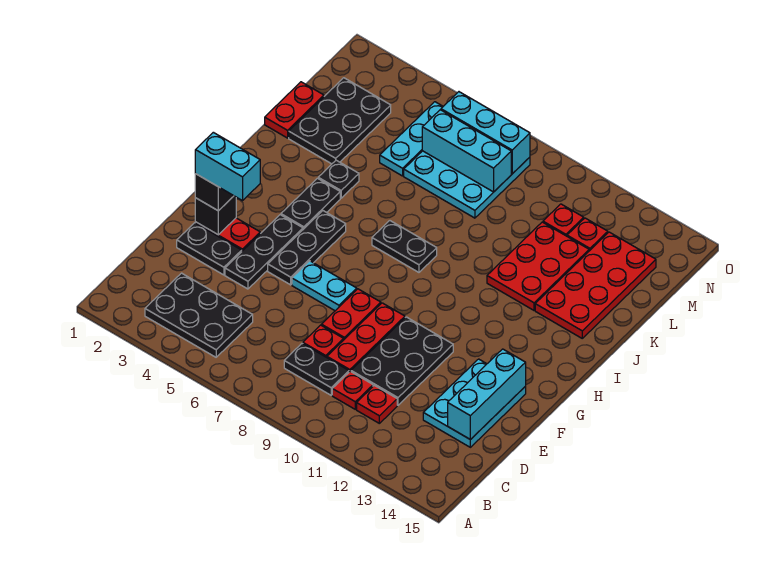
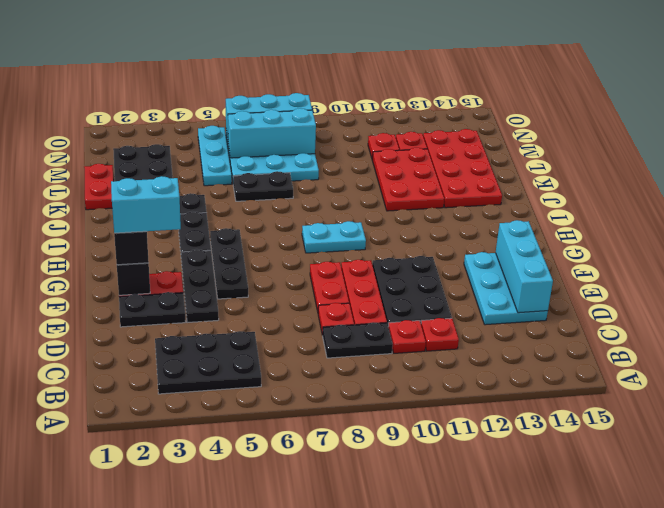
cyan 1x2 plate [292,261,357,311] -> cyan 1x2 plate moved to [302,221,366,253]
black 1x2 plate [372,221,437,272] -> black 1x2 plate moved to [233,171,293,201]

